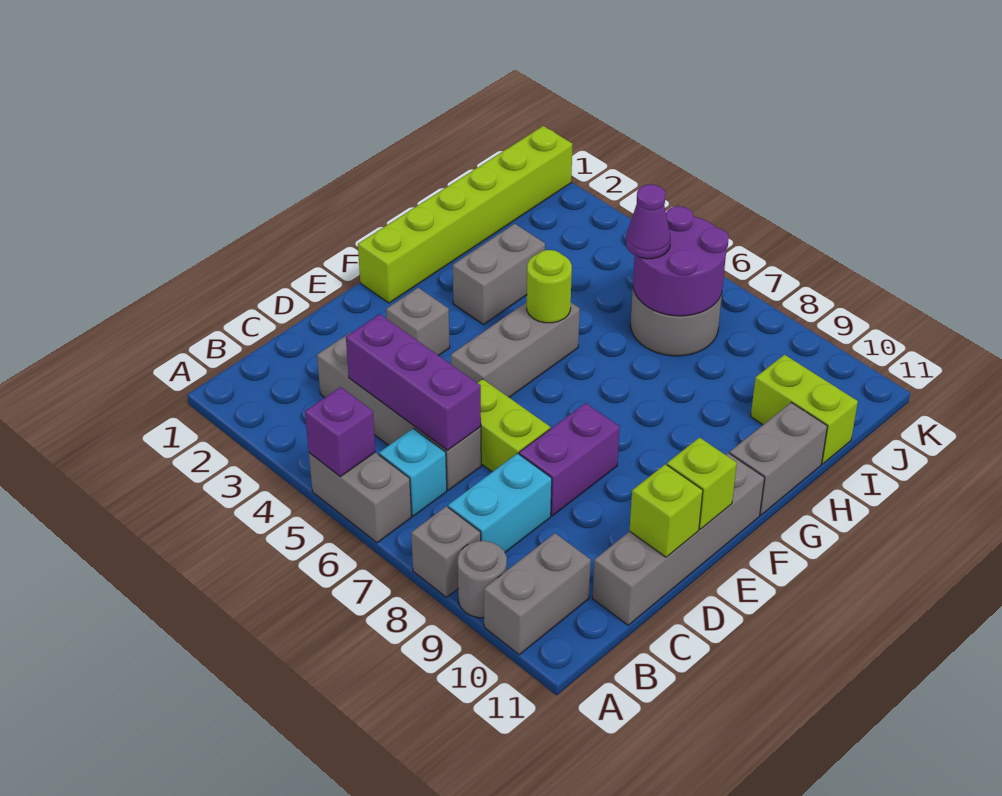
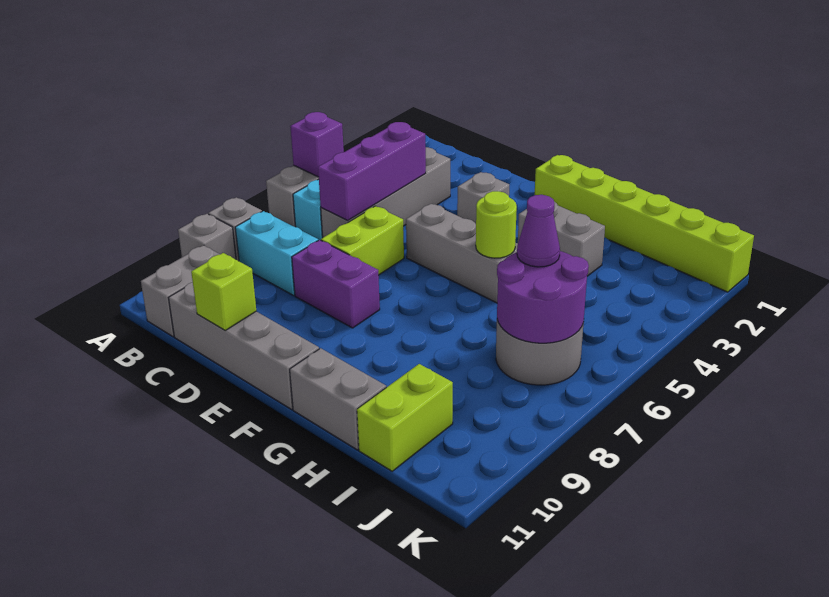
grey 1x1 round brick [458,541,507,618] -> grey 1x1 brick [178,214,236,259]
grey 1x2 brick [484,533,591,655] -> grey 1x2 brick turned to [141,245,220,337]
lime 1x1 brick [667,437,737,529] -> none

